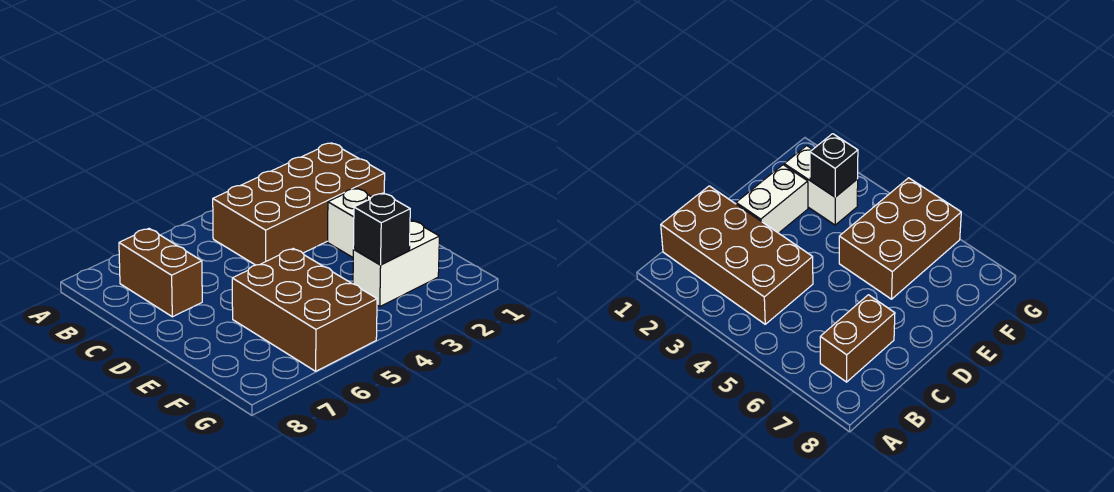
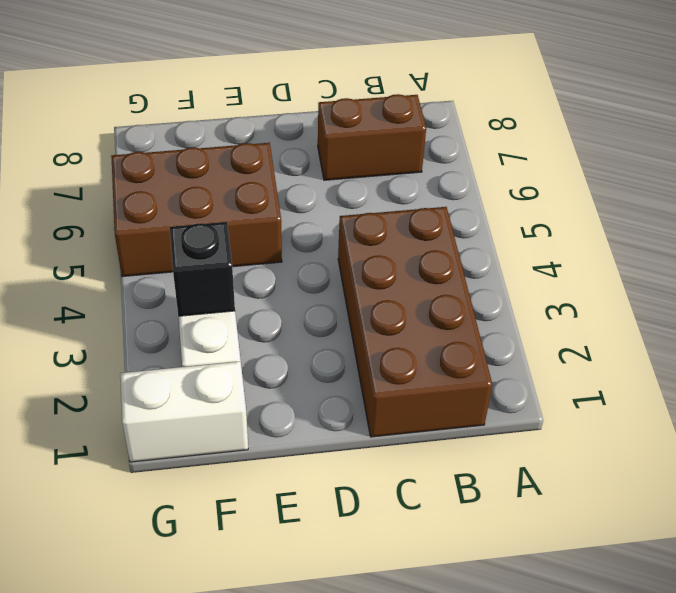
white 1x2 brick [328,188,411,257] -> white 1x2 brick moved to [120,361,248,462]

